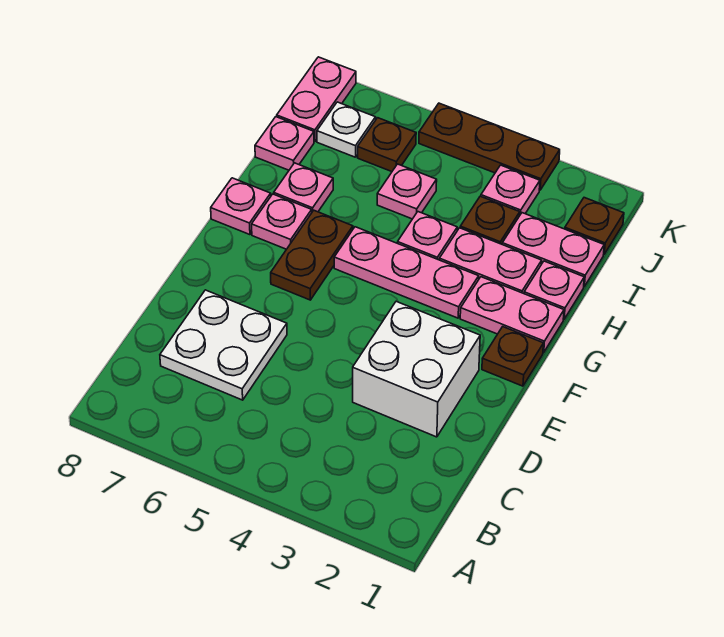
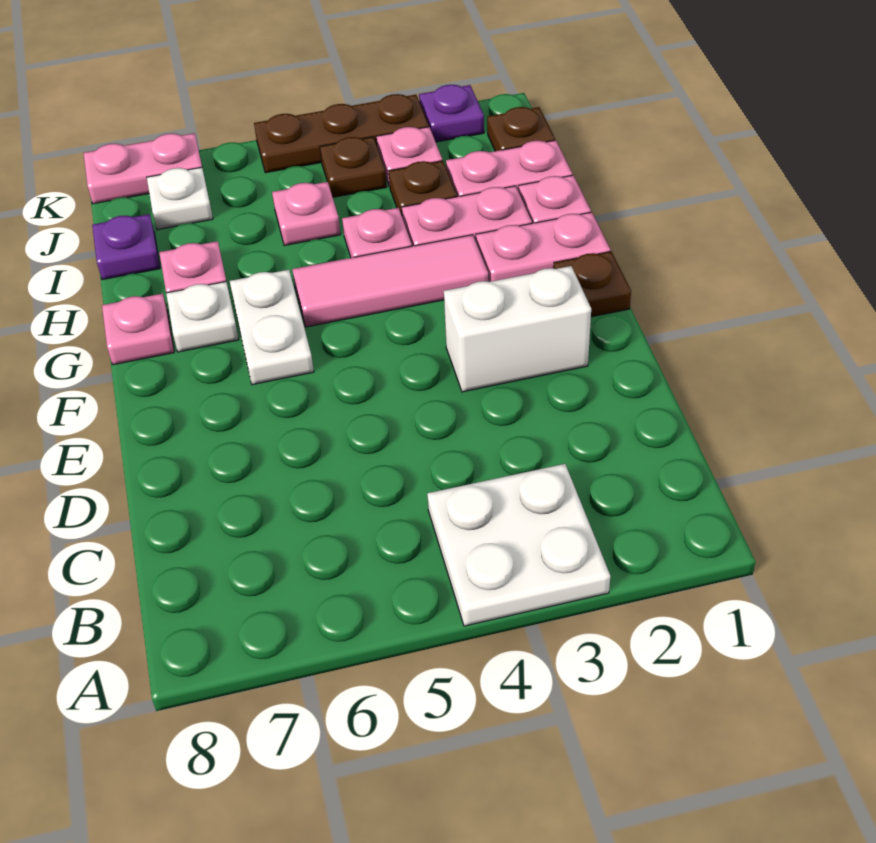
white 2x2 plate [160,290,287,400] -> white 2x2 plate moved to [427,464,610,626]
white 2x2 brick [353,301,480,437] -> white 1x2 brick [444,266,591,392]
brown 1x2 plate [271,210,353,300] -> white 1x2 plate [230,270,314,385]
pink 1x3 plate [334,227,479,318] -> pink 1x3 tile [292,235,489,327]
pink 1x1 plate [252,194,312,249] -> white 1x1 plate [166,281,239,352]
pink 1x1 plate [255,117,314,170] -> purple 1x1 plate [92,214,160,280]
brown 1x1 plate [358,118,416,172] -> brown 1x1 plate moved to [320,137,387,197]
pink 1x2 plate [277,57,356,141] -> pink 1x2 plate turned to [84,133,202,204]
none -> purple 1x1 plate [419,85,484,142]

